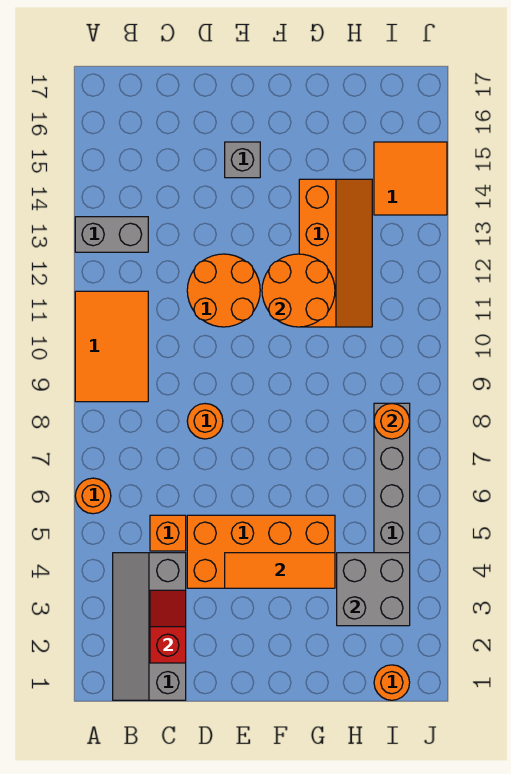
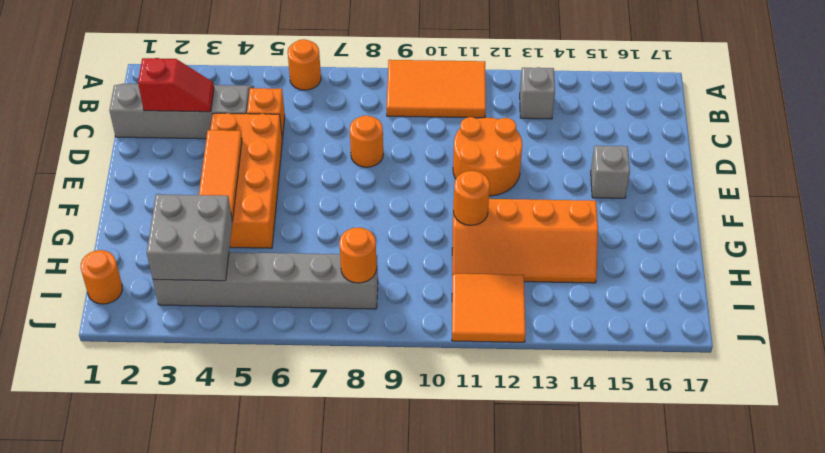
grey 1x2 brick [75,217,148,252] -> grey 1x1 brick [520,67,555,119]
orange 2x2 round brick [262,254,335,327] -> orange 1x1 round brick [453,171,490,225]
orange 2x2 tile [374,142,447,215] -> orange 2x2 tile moved to [452,274,526,342]

